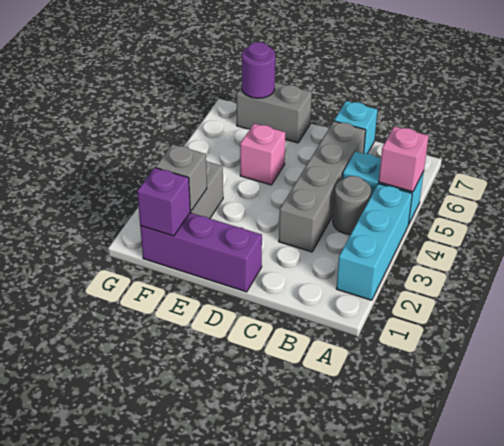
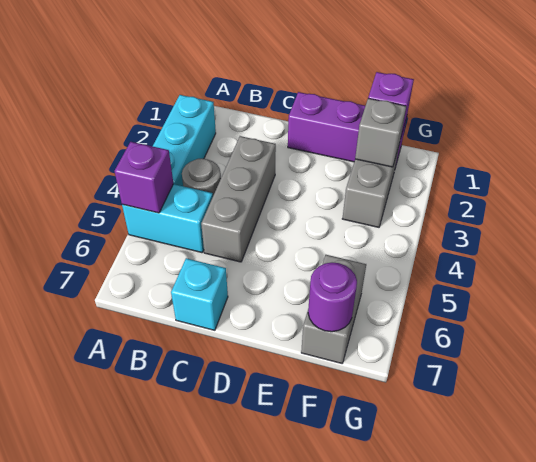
pink 1x1 brick [379,126,429,192] -> purple 1x1 brick [115,142,173,213]
grey 1x4 brick [279,121,366,252] -> grey 1x3 brick [201,136,276,262]
pink 1x1 brick [240,124,285,185] -> none
grey 1x2 brick [237,82,312,143] -> grey 1x2 brick turned to [301,255,366,363]

